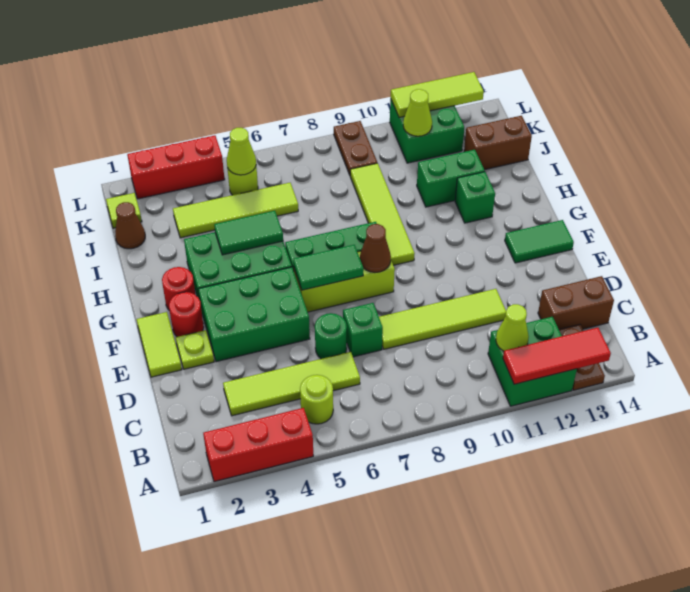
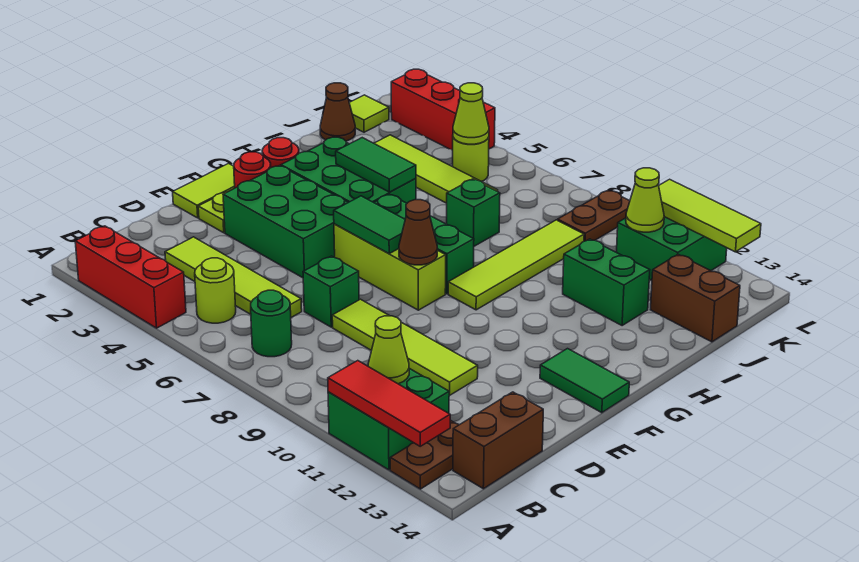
brown 1x2 brick [538,276,614,329] -> brown 1x2 brick turned to [453,392,543,489]
green 1x1 round brick [315,313,347,359] -> green 1x1 round brick moved to [251,290,292,357]
green 1x1 brick [455,172,495,223] -> green 1x1 brick moved to [447,179,500,246]

